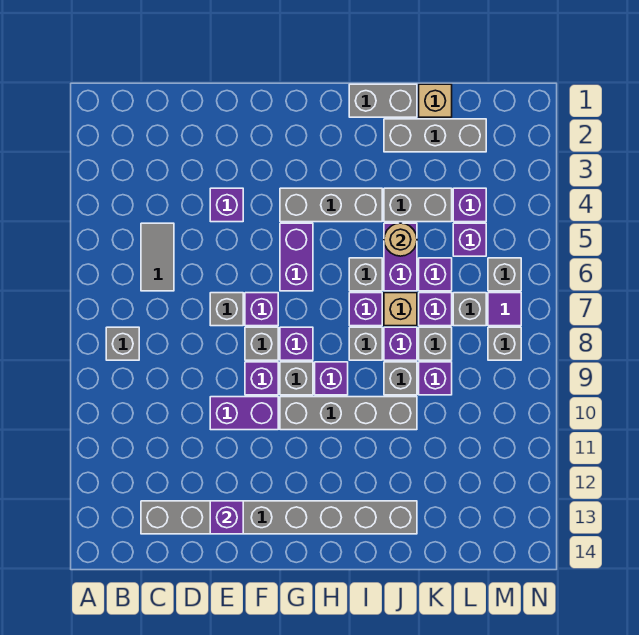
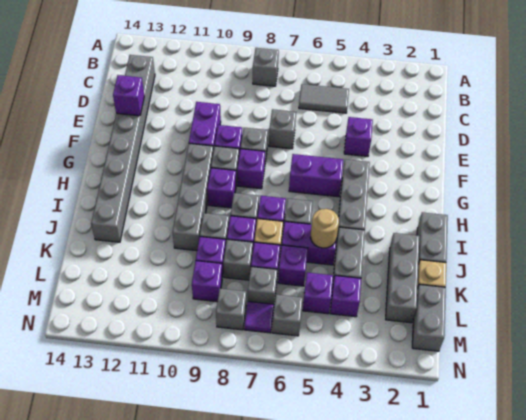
purple 1x1 brick [245,293,278,326] -> purple 1x1 brick moved to [192,261,222,302]
none -> grey 1x2 brick [412,285,446,351]

